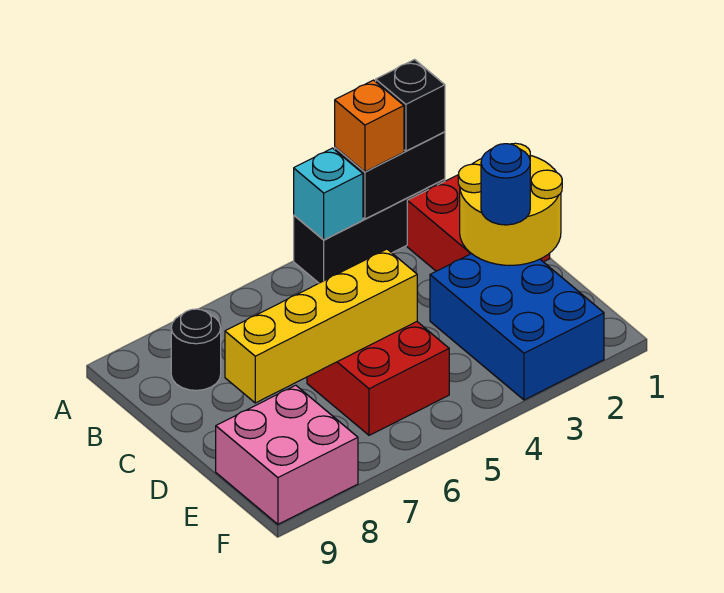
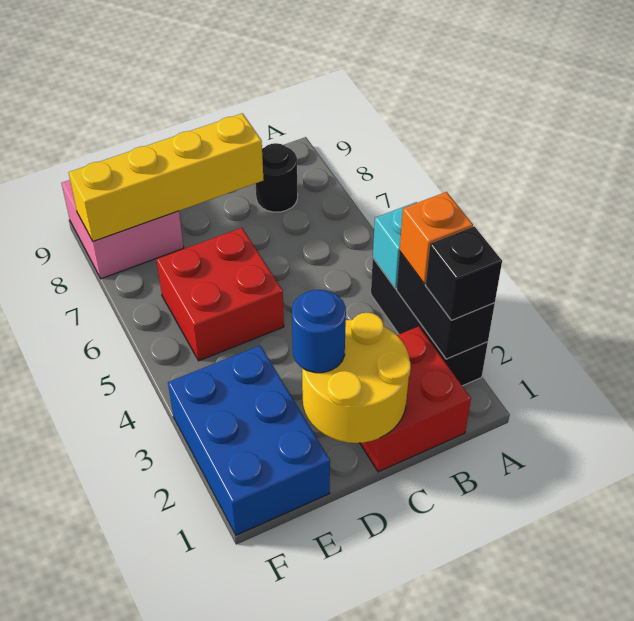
blue 2x3 brick [430,254,604,400] -> blue 2x3 brick turned to [168,346,330,535]
yellow 1x4 brick [225,249,417,403] -> yellow 1x4 brick turned to [68,113,263,241]

